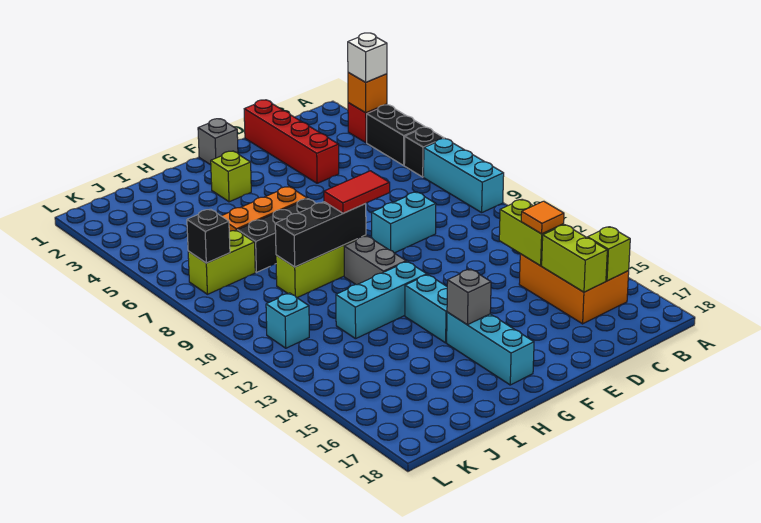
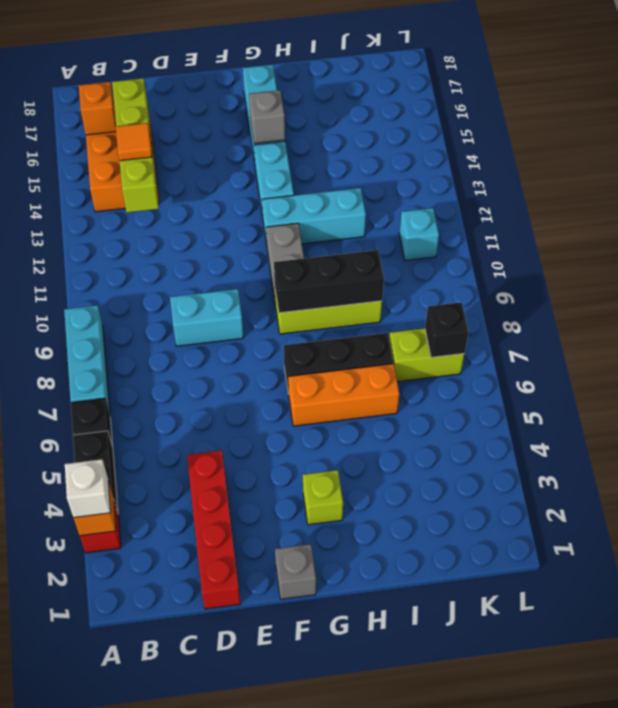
lime 1x1 brick [588,227,630,281] -> orange 1x1 brick [79,82,116,135]
red 1x2 tile [324,171,390,213] -> none

